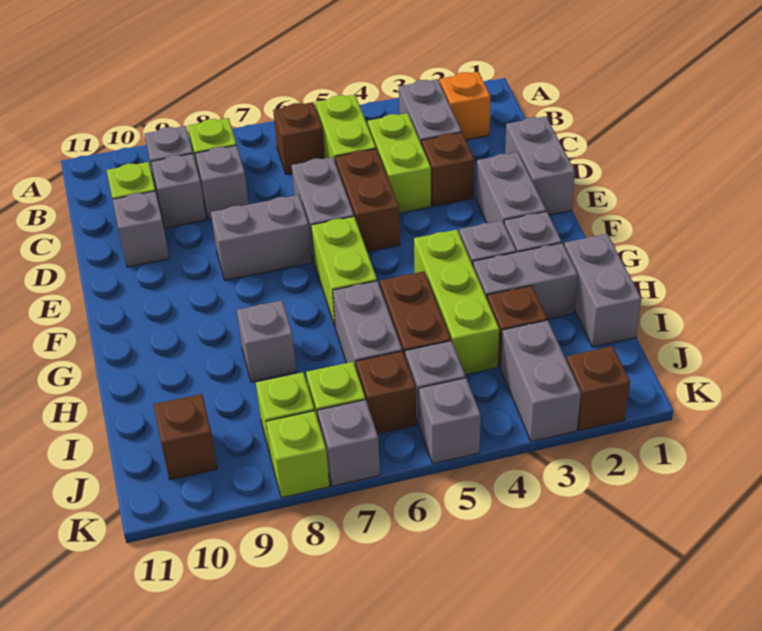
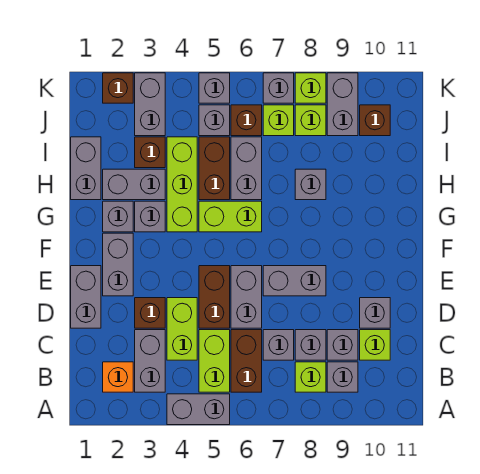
none -> grey 1x2 brick [167,394,230,425]
brown 1x1 brick [273,102,325,174] -> brown 1x2 brick [231,330,262,392]
none -> grey 1x1 brick [263,330,294,360]
lime 1x2 brick [311,217,377,326] -> lime 1x2 brick turned to [199,201,262,232]
none -> grey 1x2 brick [327,73,358,136]

